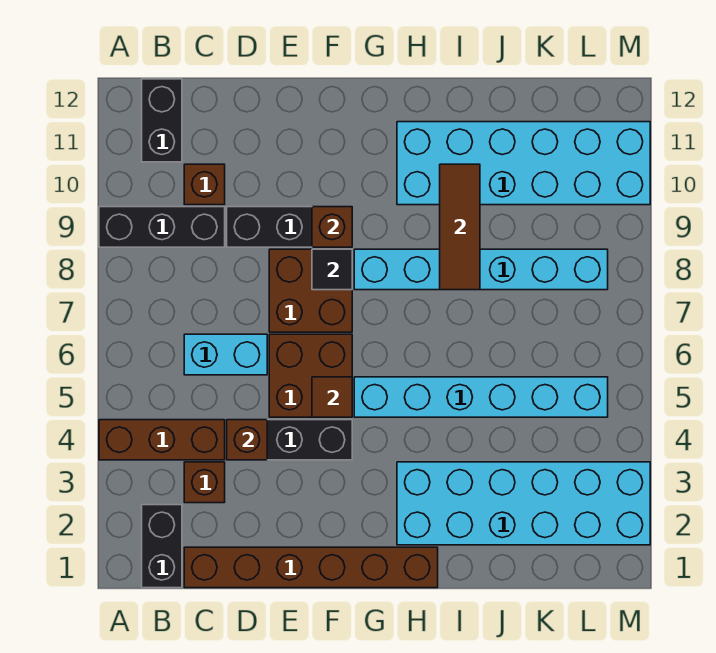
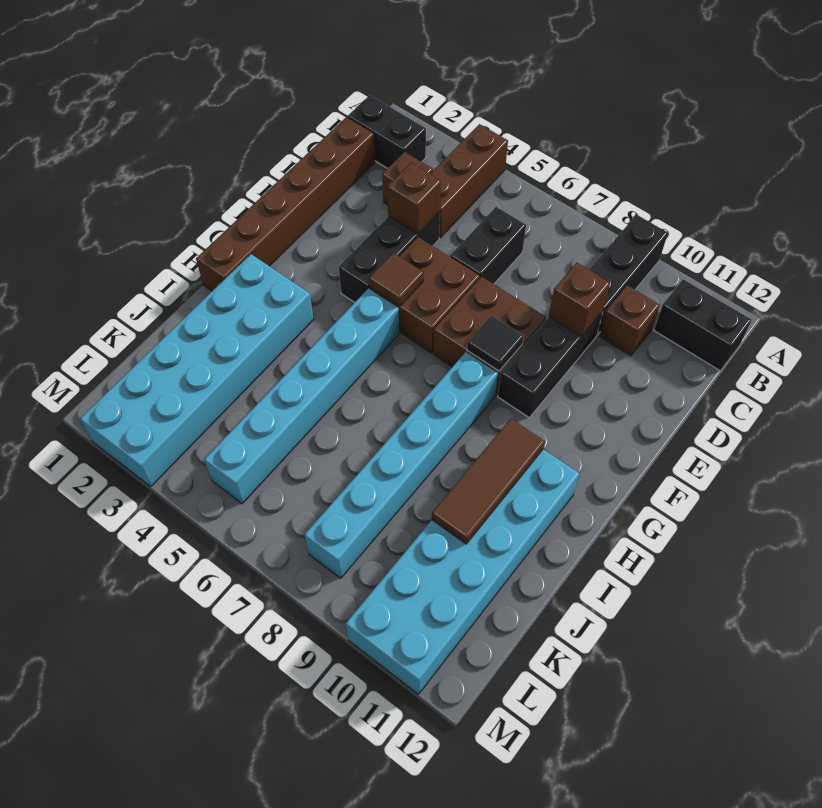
cyan 1x2 brick [184,334,267,375] -> black 1x2 brick [450,207,526,284]
brown 1x1 brick [312,207,352,247] -> brown 1x1 brick moved to [549,263,610,336]
brown 1x3 tile [440,164,480,290] -> brown 1x3 tile turned to [432,419,545,544]

